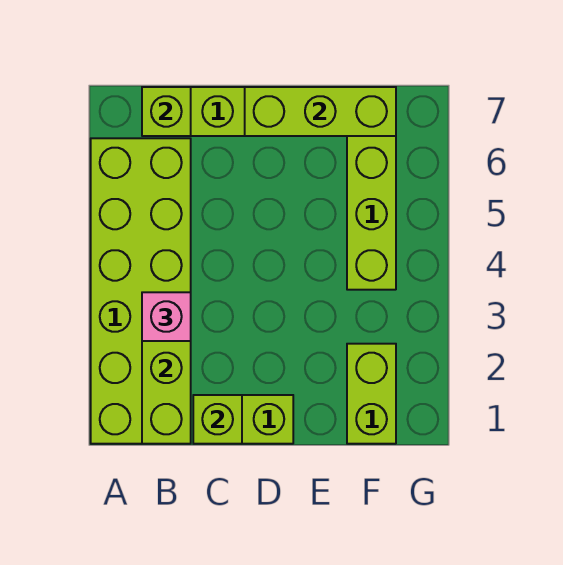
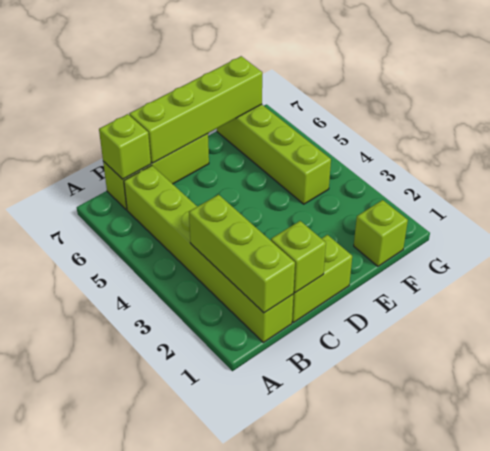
lime 2x6 brick [91,138,191,444] -> lime 1x6 brick [124,166,293,342]
pink 1x1 brick [142,292,191,341] -> none
lime 1x3 brick [245,87,396,136] -> lime 1x4 brick [129,56,262,163]
lime 1x2 brick [347,344,396,444] -> lime 1x1 brick [354,200,408,266]

